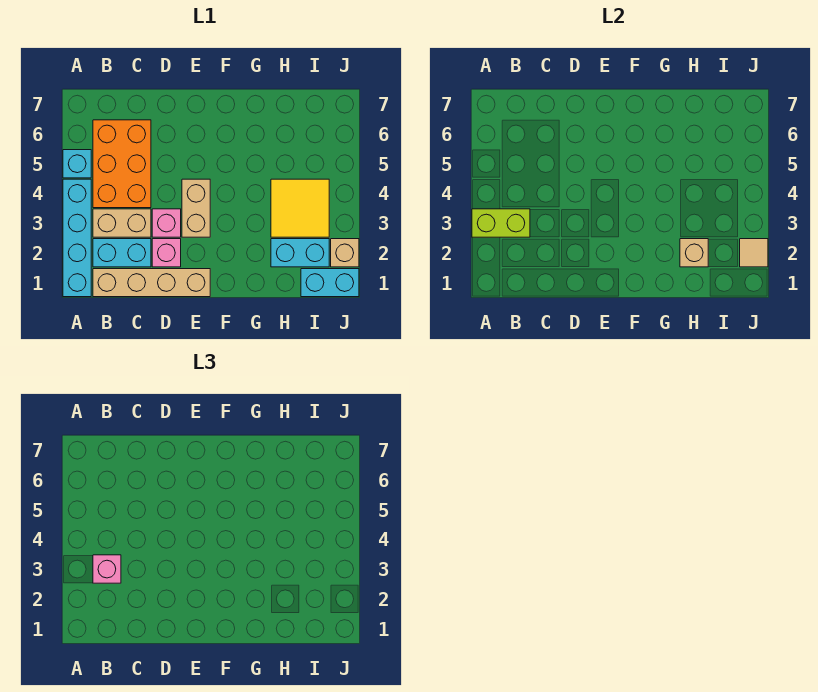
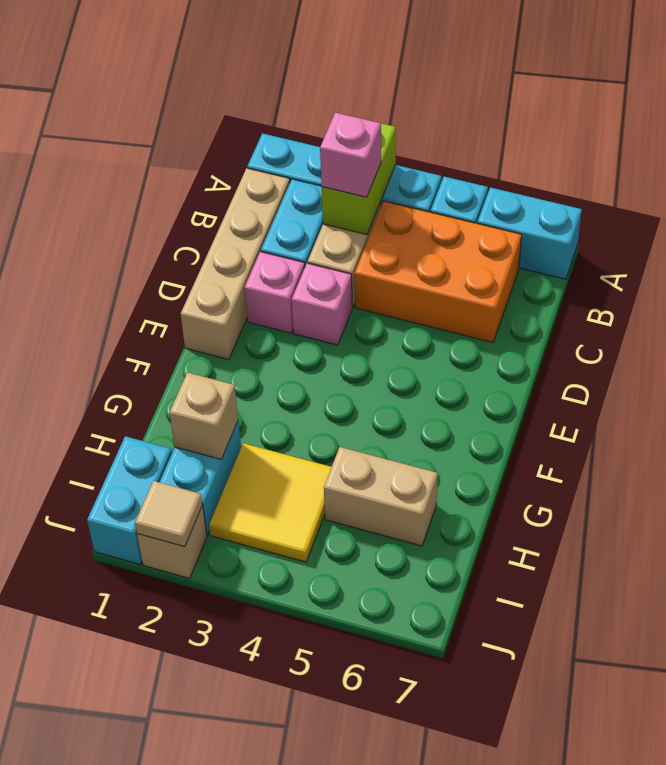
none -> cyan 1x2 brick [477,187,582,279]
tan 1x2 brick [182,179,210,237] -> tan 1x2 brick moved to [324,447,438,546]

